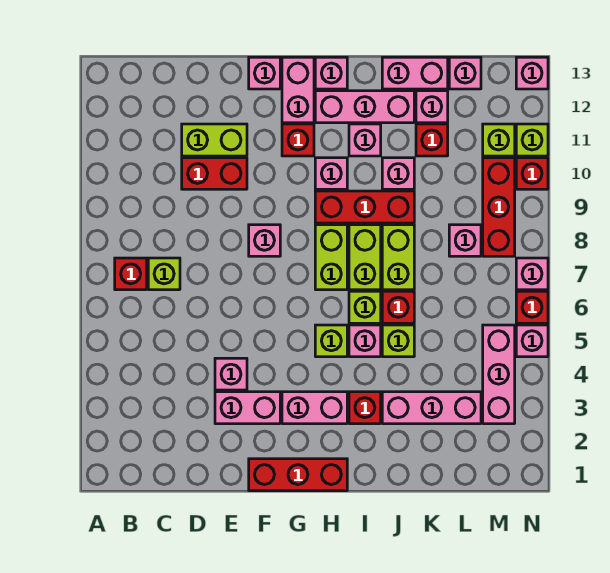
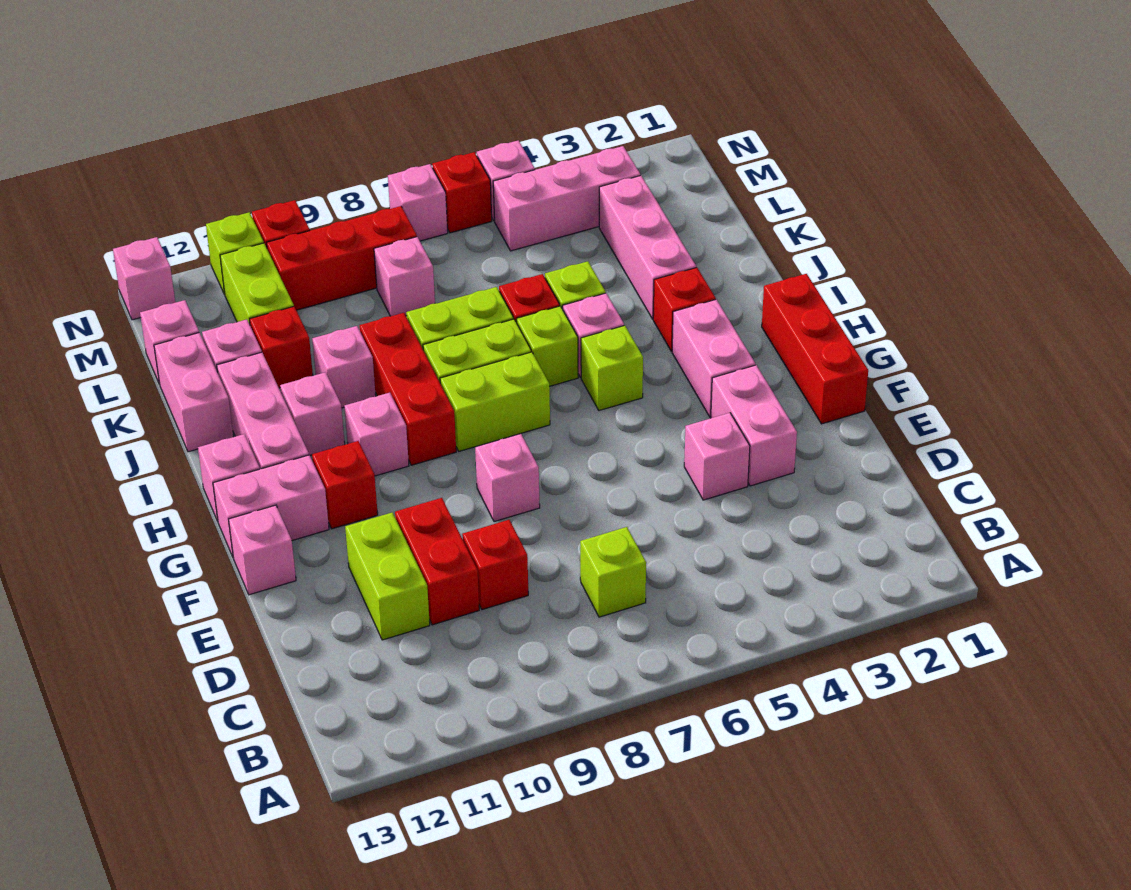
red 1x1 brick [115,258,147,290] -> red 1x1 brick moved to [462,520,528,610]
lime 1x1 brick [483,124,515,156] -> lime 1x2 brick [220,243,294,324]

